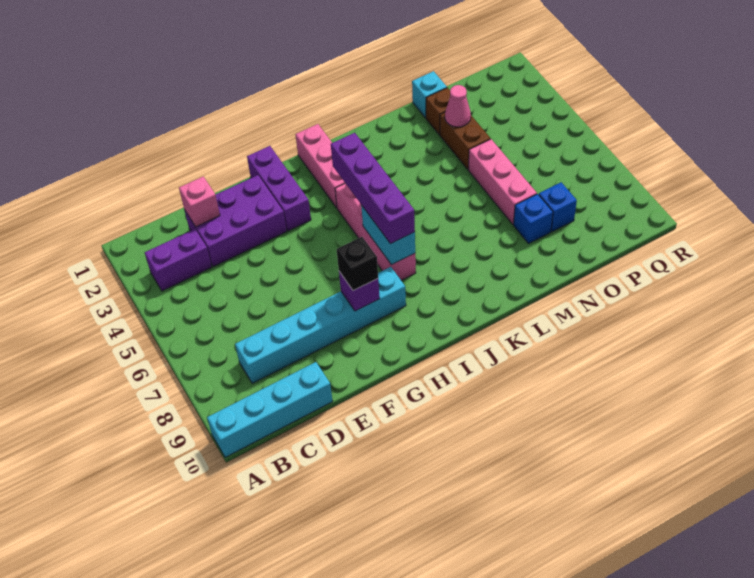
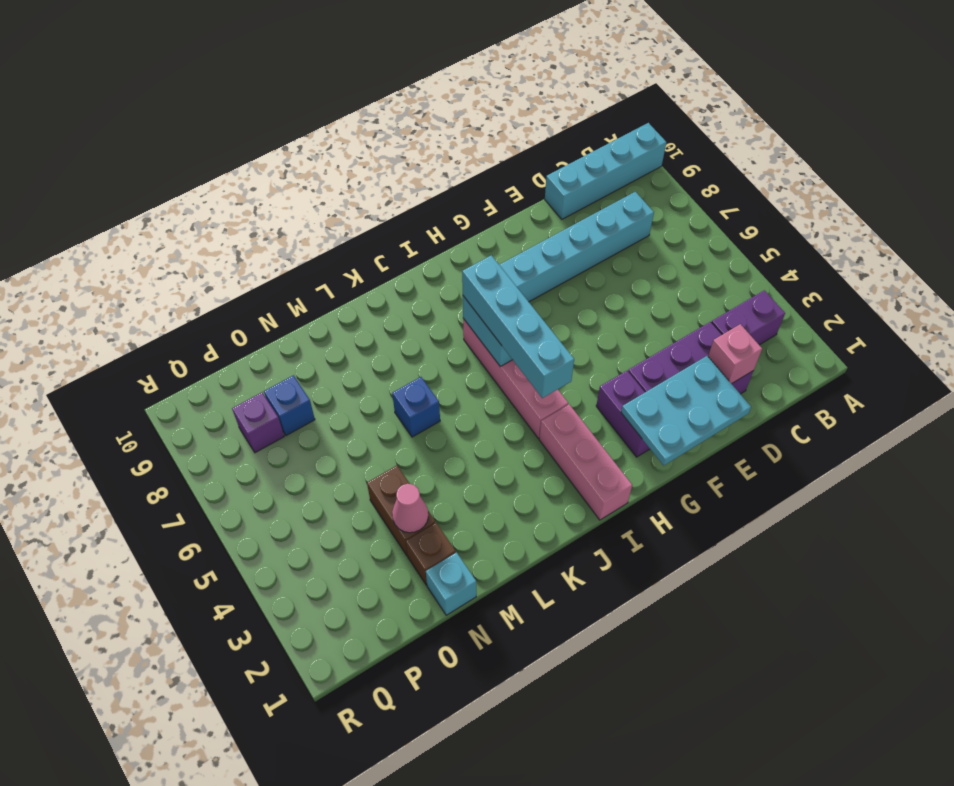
none -> cyan 2x3 plate [621,356,751,466]
purple 1x3 brick [247,146,311,231] -> purple 1x2 brick [596,371,650,457]
purple 1x1 brick [339,272,380,311] -> purple 1x1 brick moved to [232,392,284,453]
black 1x1 brick [337,237,378,291] -> none
purple 1x4 brick [331,133,415,244] -> cyan 1x4 brick [462,255,574,398]
pink 1x3 brick [468,139,537,224] -> none
blue 1x1 brick [514,194,553,244] -> blue 1x1 brick moved to [392,377,440,437]

